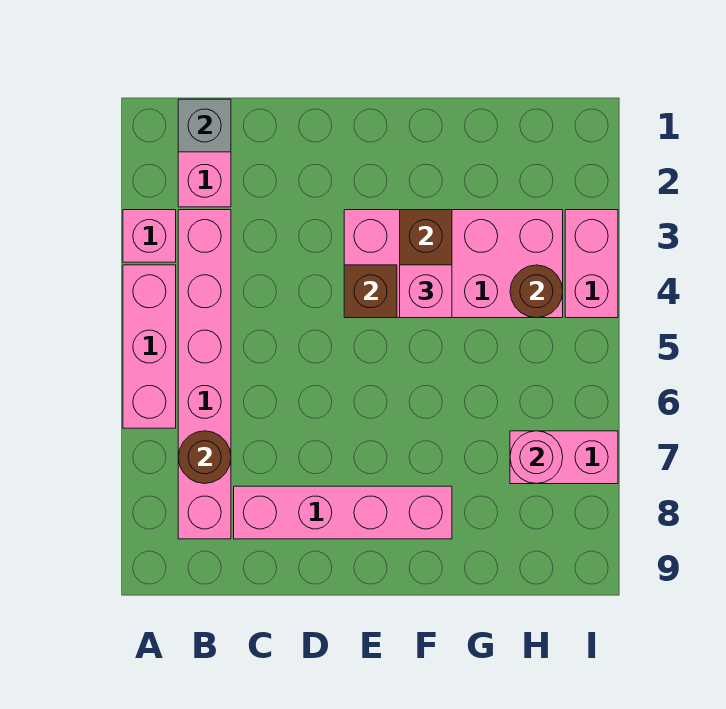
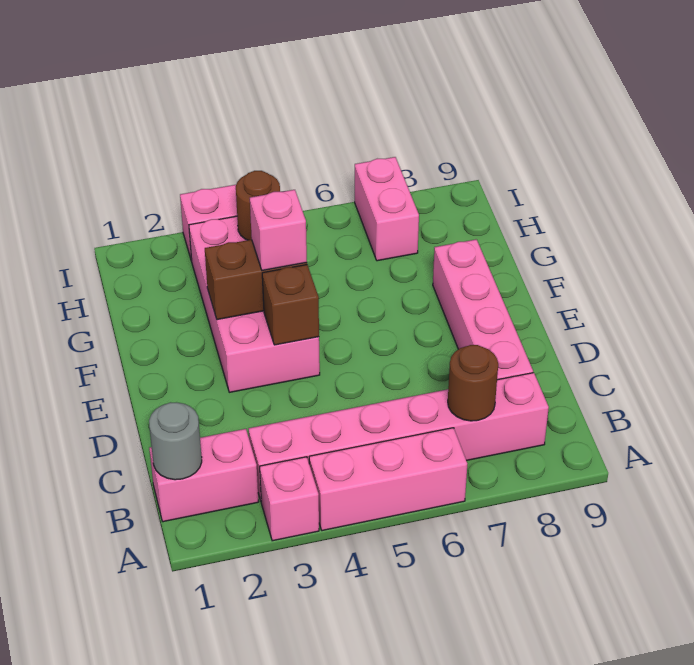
grey 1x1 brick [178,99,231,152] -> grey 1x1 round brick [149,402,202,480]
pink 1x1 round brick [510,431,563,484] -> none

